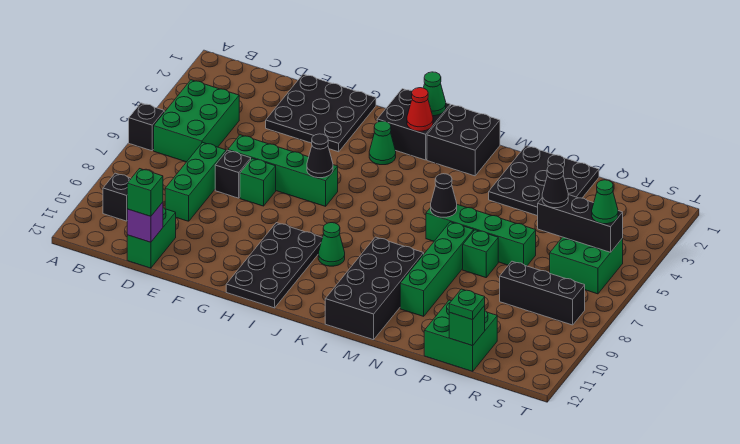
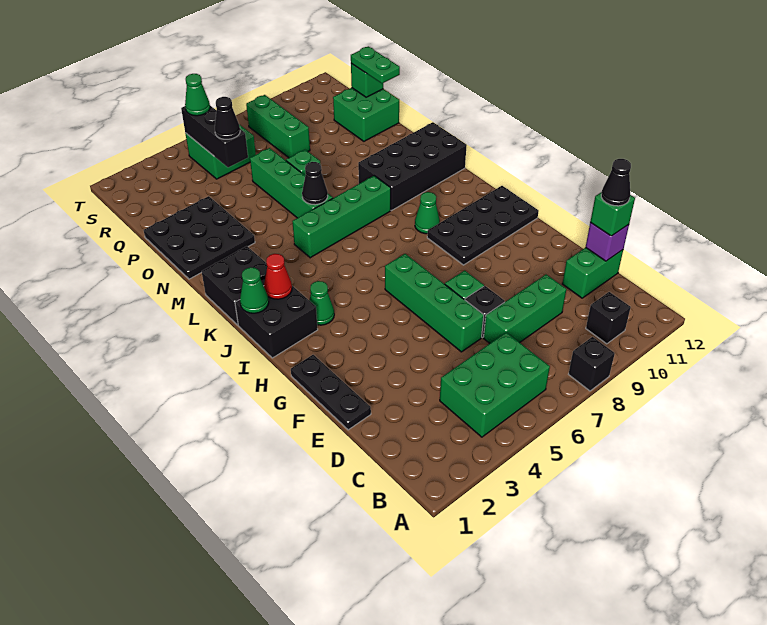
black 1x1 brick [129,103,164,151] -> black 1x1 brick moved to [569,337,615,391]
black 3x3 plate [266,74,376,152] -> black 1x3 plate [291,355,371,430]
black 1x1 cone [307,134,333,178] -> black 1x1 cone moved to [601,159,631,206]
green 1x4 brick [400,222,474,316] -> green 1x4 brick moved to [292,176,391,258]
black 1x3 brick [500,261,585,325] -> green 1x3 brick [246,95,310,158]
green 1x1 plate [449,289,485,320] -> green 1x2 plate [351,46,400,83]

